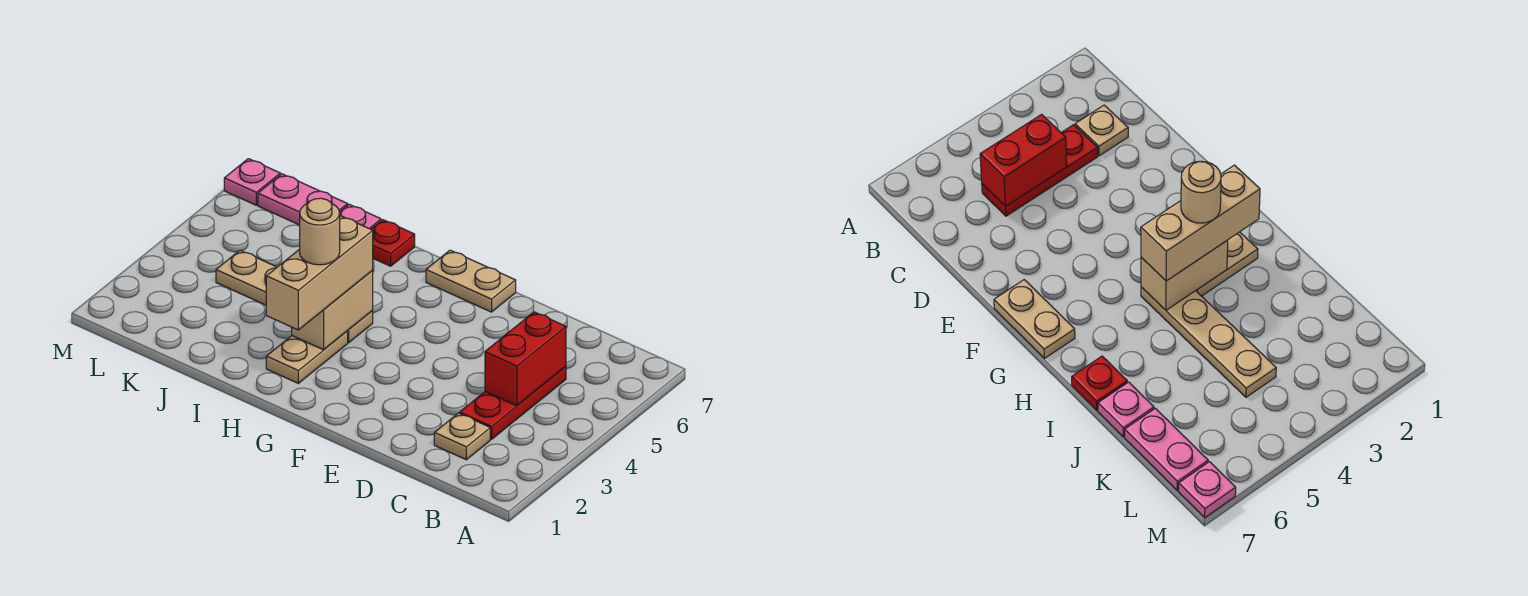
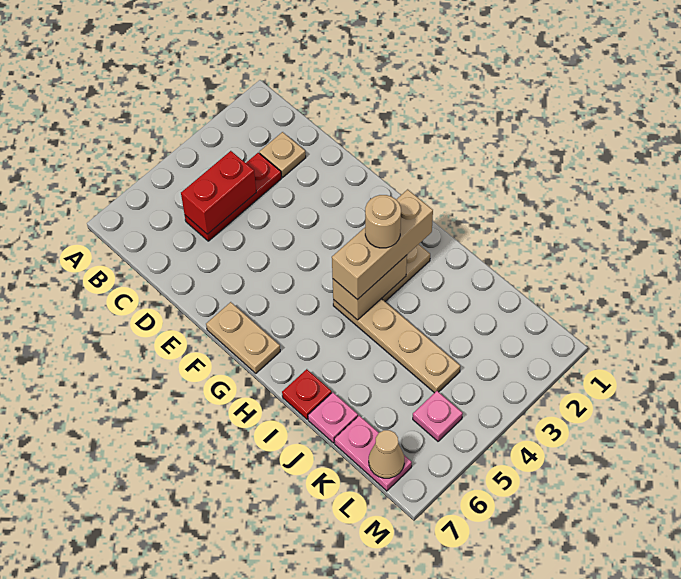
none -> tan 1x1 cone [369,430,404,478]
pink 1x1 plate [224,159,280,205] -> pink 1x1 plate moved to [413,391,463,441]

